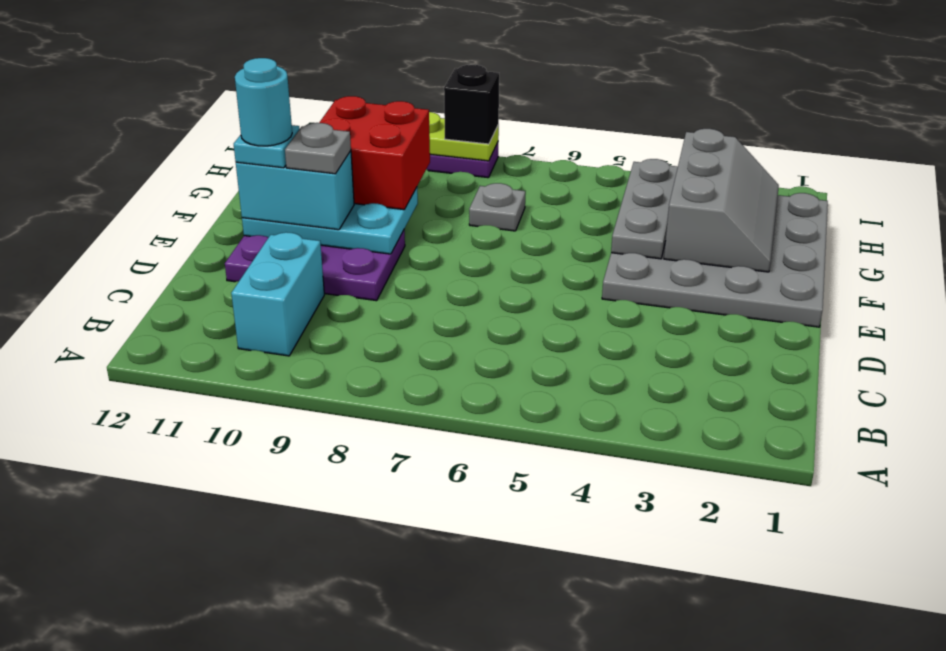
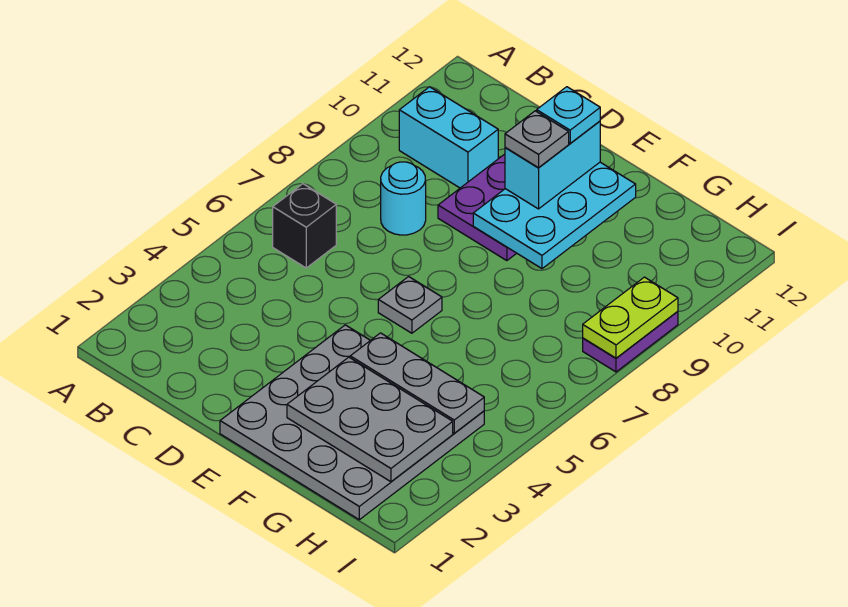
cyan 1x1 round brick [235,58,292,146] -> cyan 1x1 round brick moved to [381,162,426,235]
grey 2x3 slope [664,129,779,272] -> grey 2x3 plate [287,357,453,482]
red 2x2 brick [319,96,430,210] -> none
grey 1x1 plate [469,183,525,231] -> grey 1x1 plate moved to [378,277,442,333]
black 1x1 brick [444,65,499,144] -> black 1x1 brick moved to [273,184,336,268]

